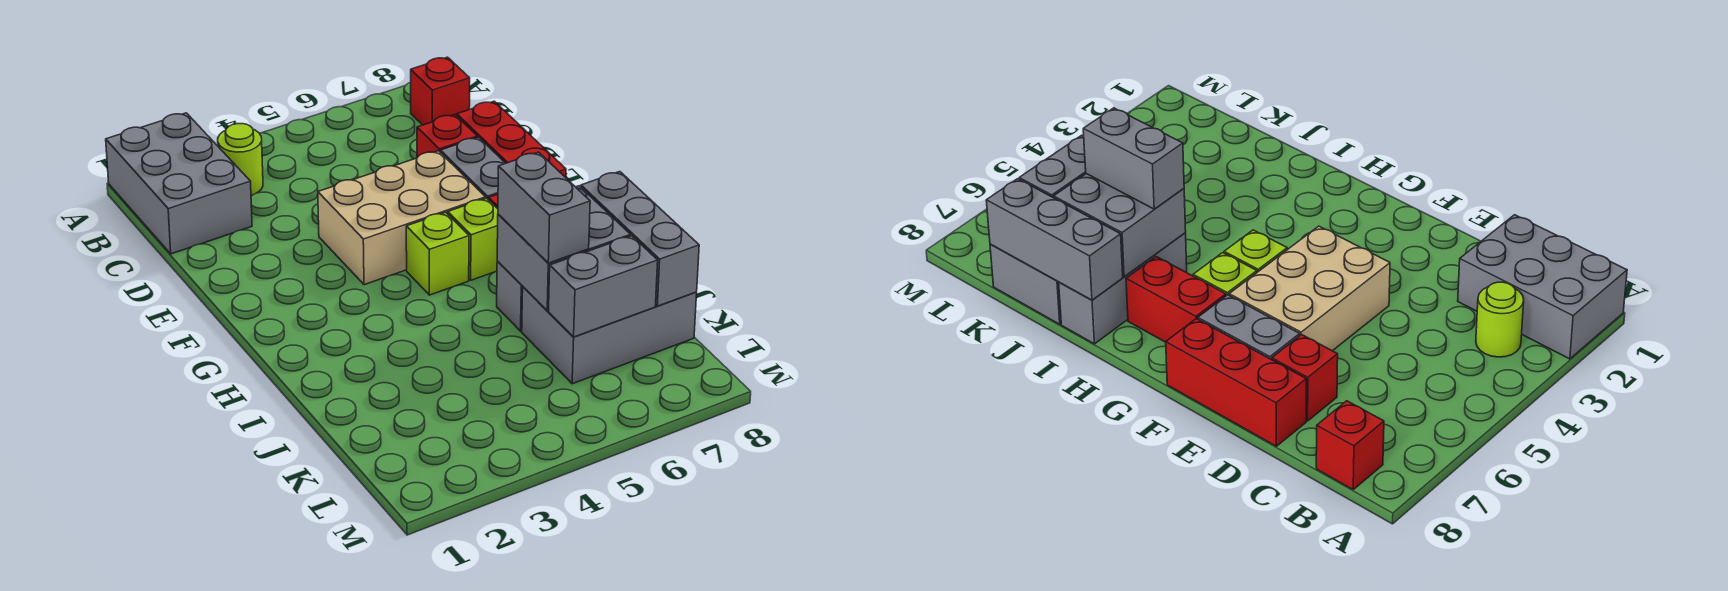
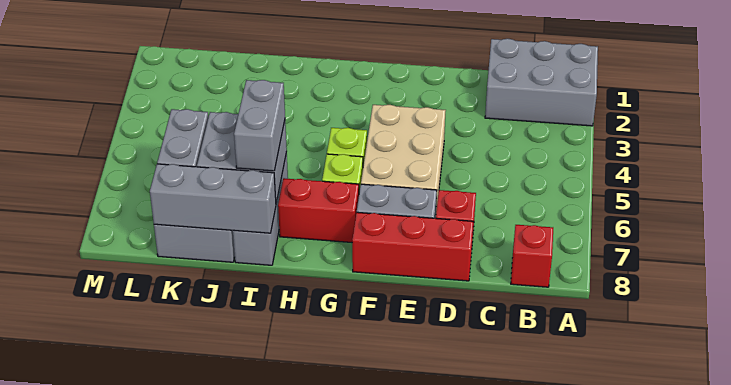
lime 1x1 round brick [218,124,263,196] -> none
grey 1x2 brick [498,152,590,263] -> grey 1x2 brick turned to [234,80,285,171]

